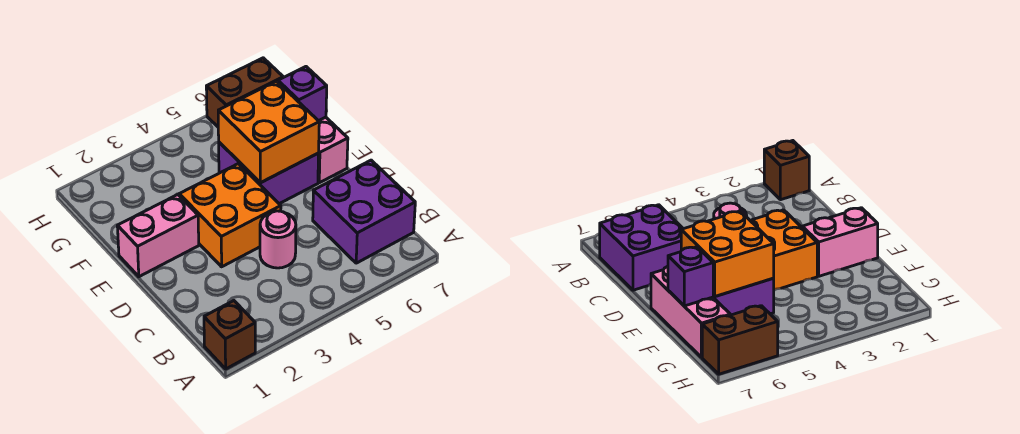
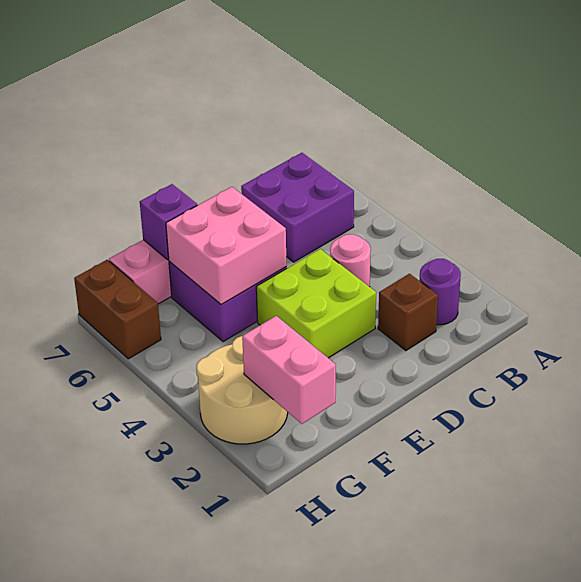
brown 1x1 brick [204,301,255,369] -> brown 1x1 brick moved to [378,274,438,351]
none -> purple 1x1 round brick [419,259,461,325]
orange 2x2 brick [179,164,281,267] -> lime 2x2 brick [256,249,376,358]
pink 1x2 brick [117,195,199,277] -> pink 1x2 brick moved to [242,316,336,424]
orange 2x2 brick [218,81,319,183] -> pink 2x2 brick [166,187,287,305]
none -> tan 2x2 round brick [196,336,288,444]

